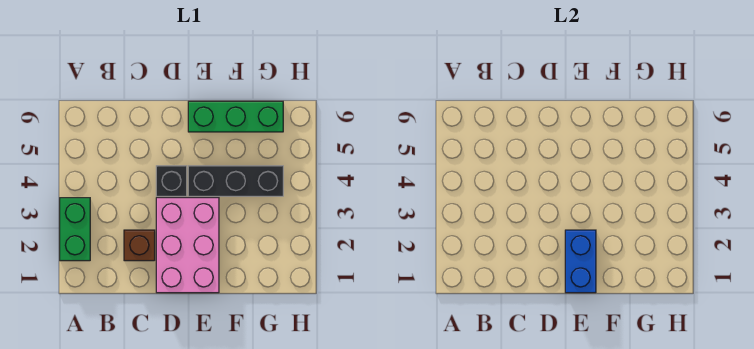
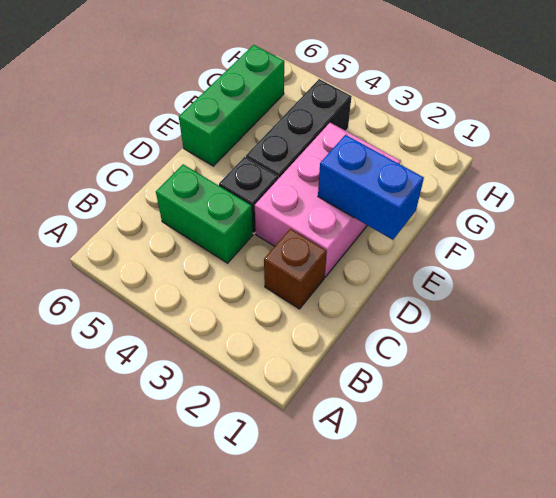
green 1x2 brick [60,198,90,261] -> green 1x2 brick moved to [156,164,253,263]
pink 2x3 brick [156,198,219,293] -> pink 2x3 brick turned to [255,123,401,277]

